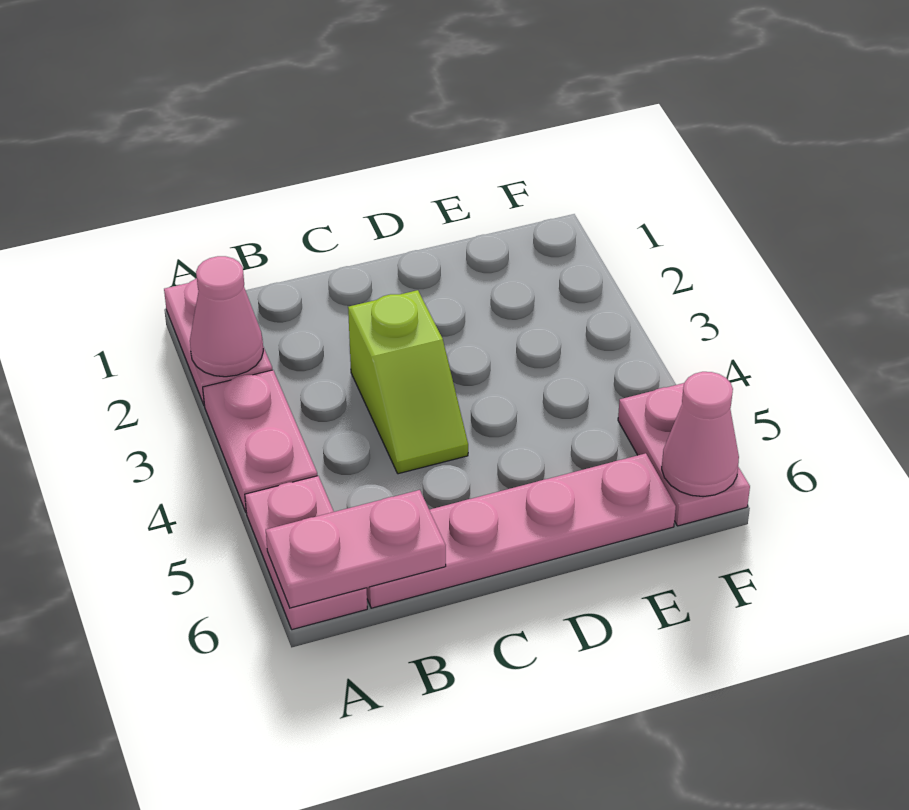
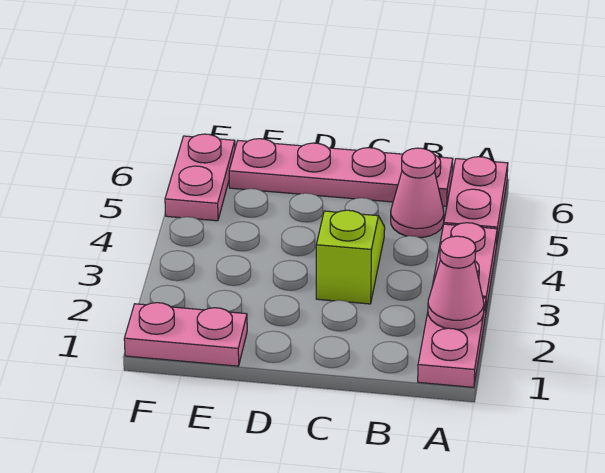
pink 1x2 plate [266,490,446,608] -> pink 1x2 plate moved to [124,303,247,366]
pink 1x1 cone [662,372,739,497] -> pink 1x1 cone moved to [391,148,444,237]

